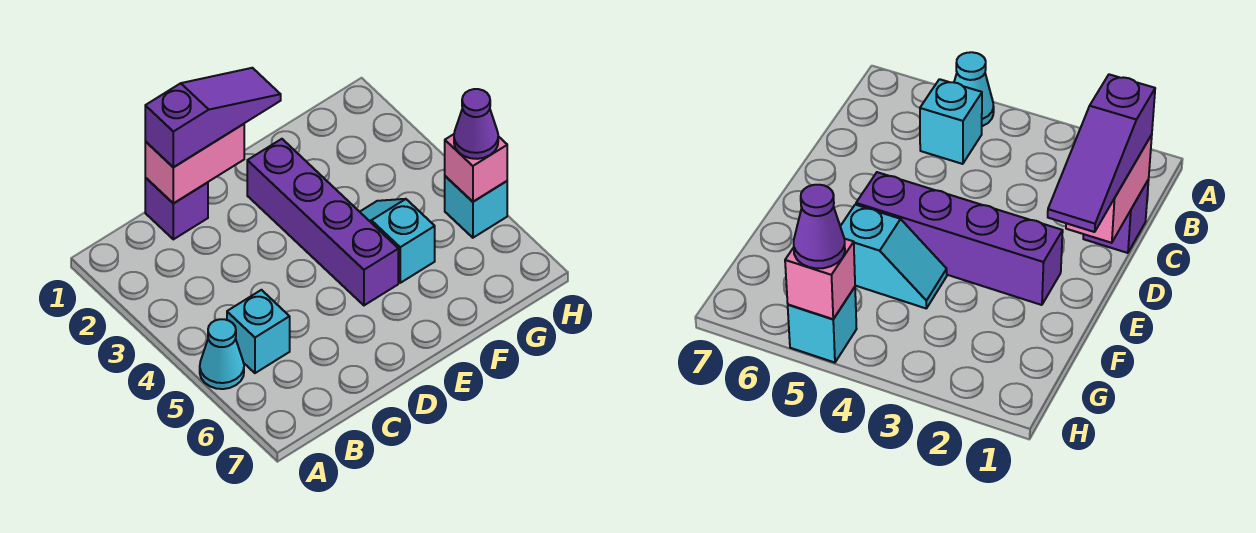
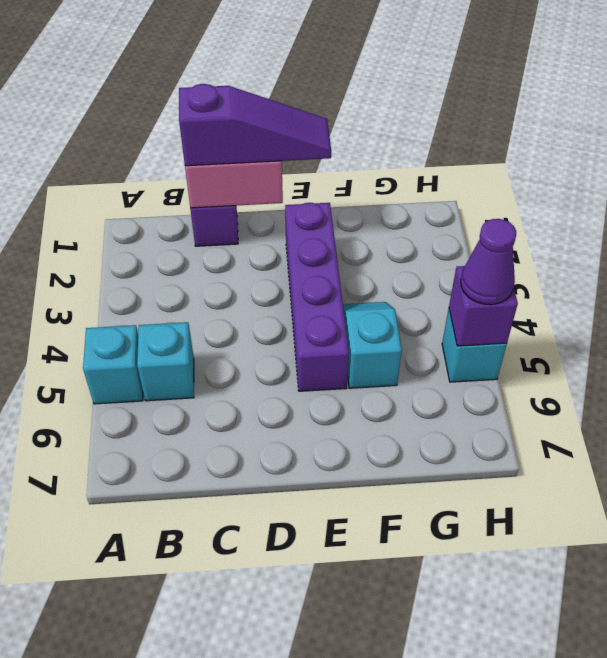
cyan 1x1 cone [200,319,244,389] -> cyan 1x1 brick [83,325,143,404]
pink 1x1 brick [445,134,507,202] -> purple 1x1 brick [449,266,518,346]

